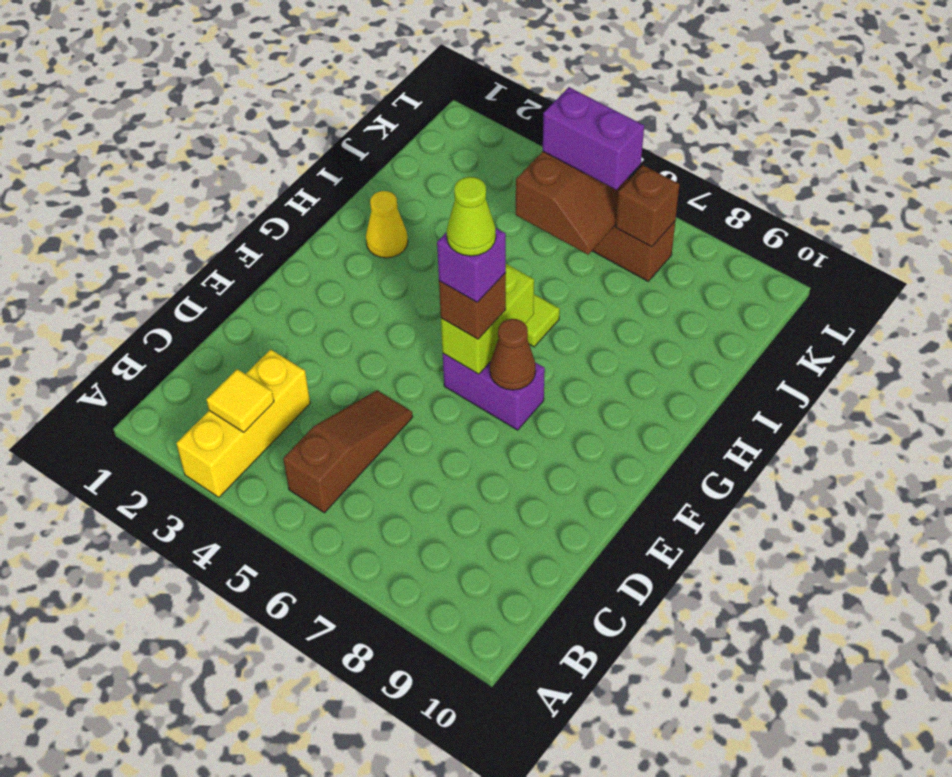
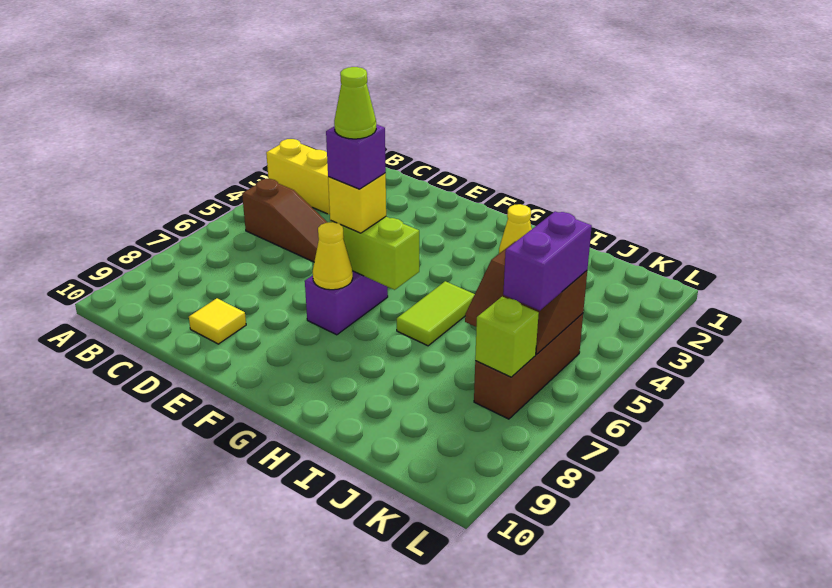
yellow 1x1 tile [206,369,274,432] -> yellow 1x1 tile moved to [189,298,246,344]
brown 1x1 brick [439,273,506,339] -> yellow 1x1 brick [328,173,386,233]
brown 1x1 cone [490,319,536,390] -> yellow 1x1 cone [313,222,353,290]
brown 1x1 brick [616,165,680,247] -> lime 1x1 brick [475,297,539,377]

